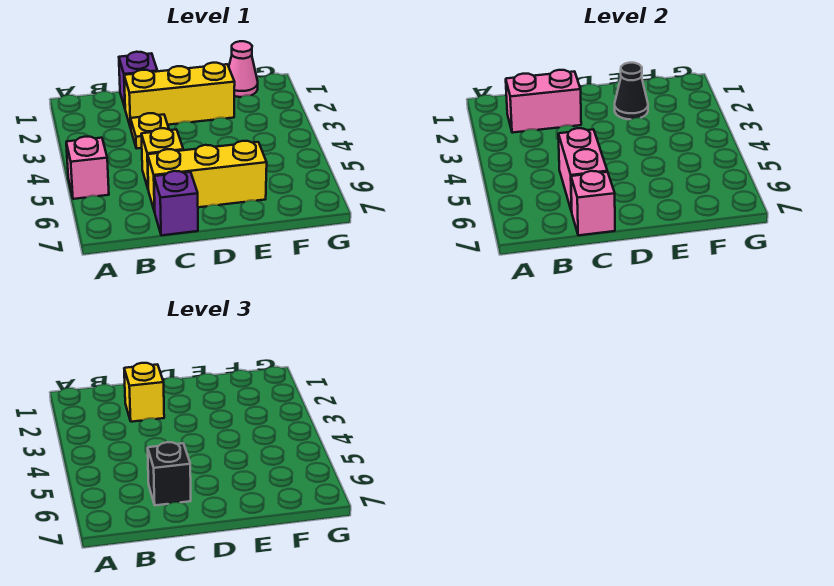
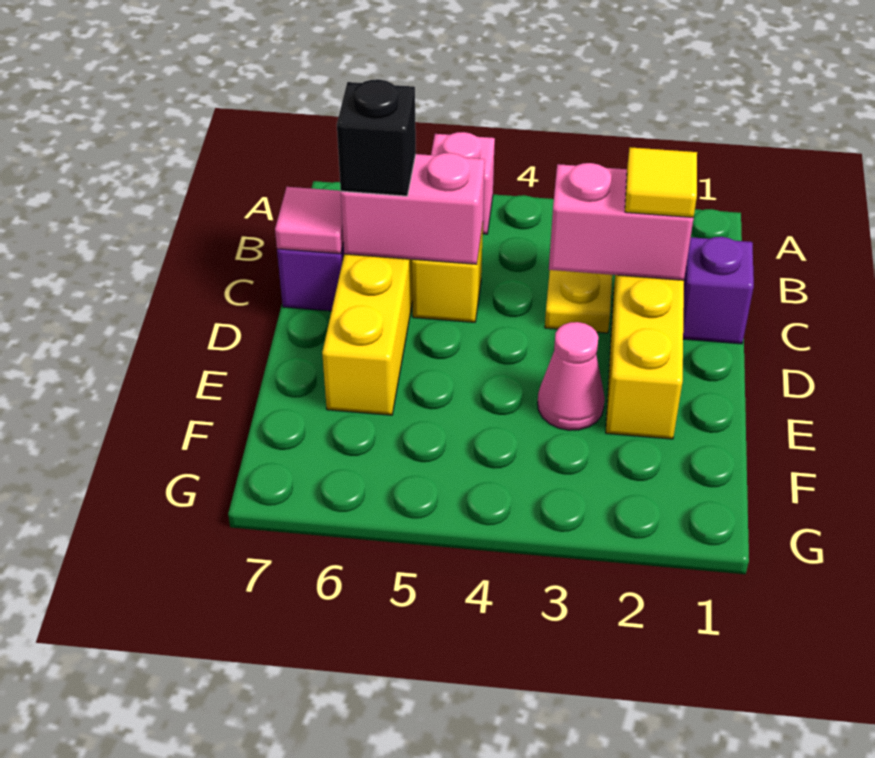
pink 1x2 brick [506,70,581,133] -> pink 1x2 brick turned to [549,163,694,280]
yellow 1x1 brick [124,363,164,422] -> yellow 1x1 tile [625,147,697,217]
pink 1x1 brick [571,171,615,235] -> pink 1x1 tile [275,187,344,254]
black 1x1 cone [615,63,648,119] -> none
pink 1x1 cone [229,41,258,97] -> pink 1x1 cone moved to [538,322,605,430]

